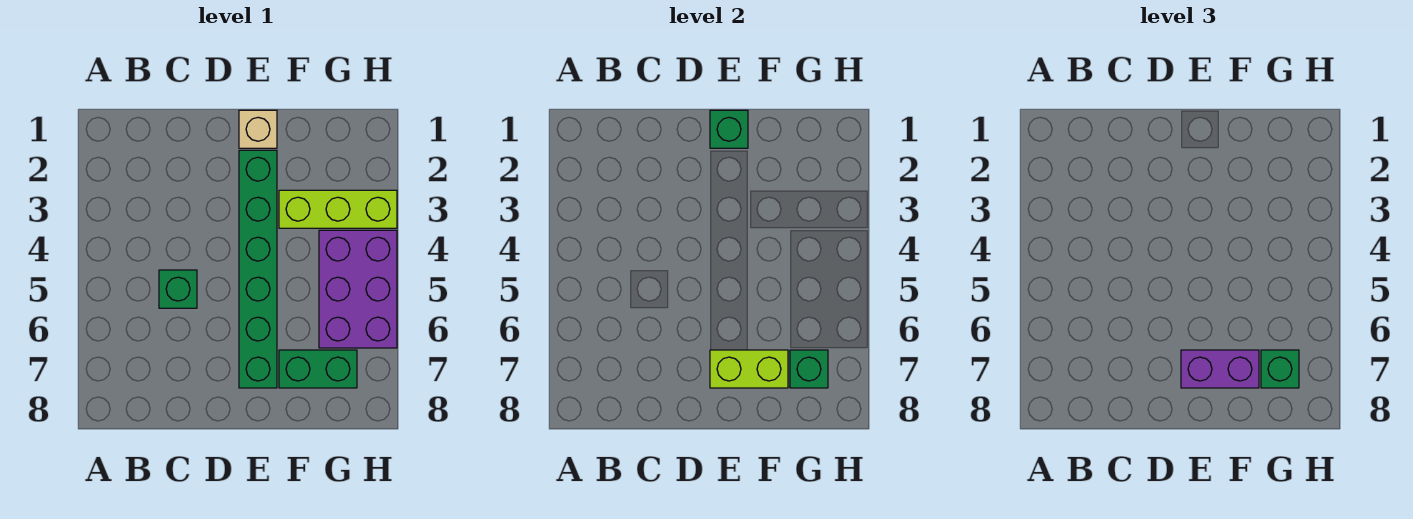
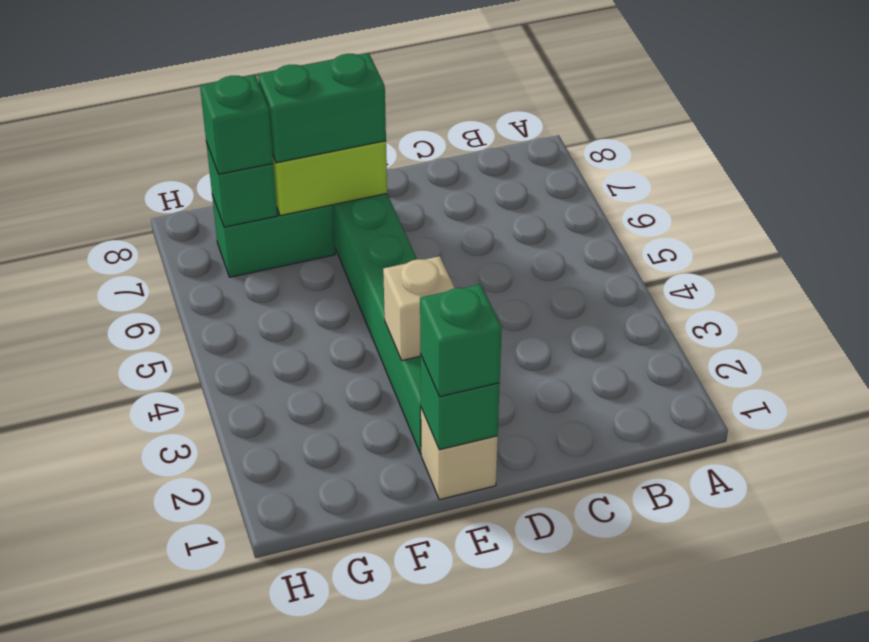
green 1x1 brick [159,270,197,308] -> green 1x1 brick moved to [420,284,502,397]
none -> tan 1x1 brick [383,256,455,360]
purple 1x2 brick [1181,350,1259,388] -> green 1x2 brick [258,53,386,163]
lime 1x3 brick [279,190,397,228] -> none
purple 2x3 brick [319,230,397,348] -> none

